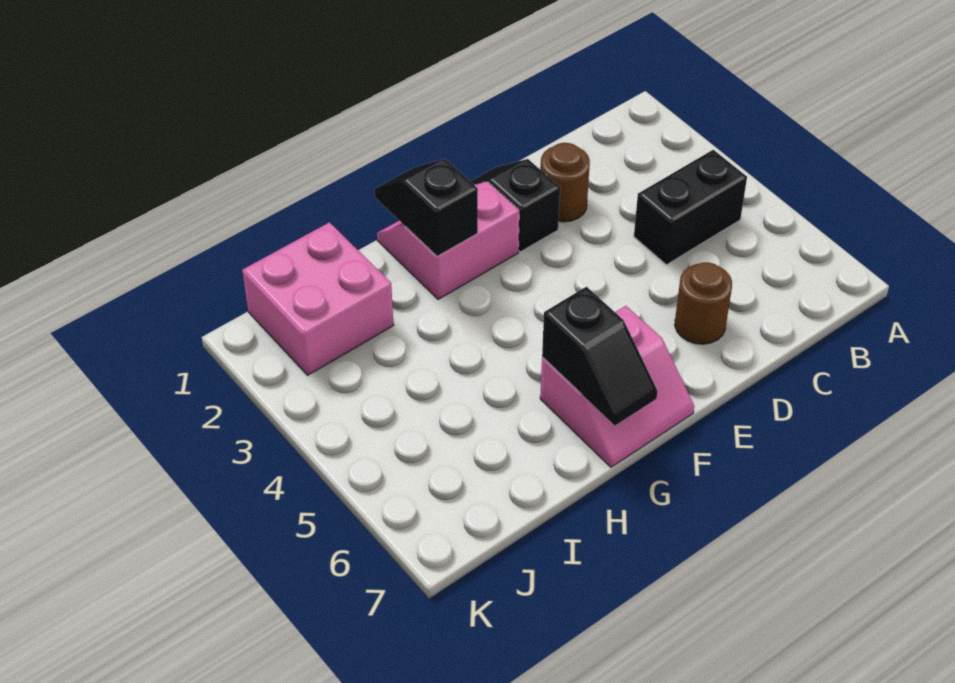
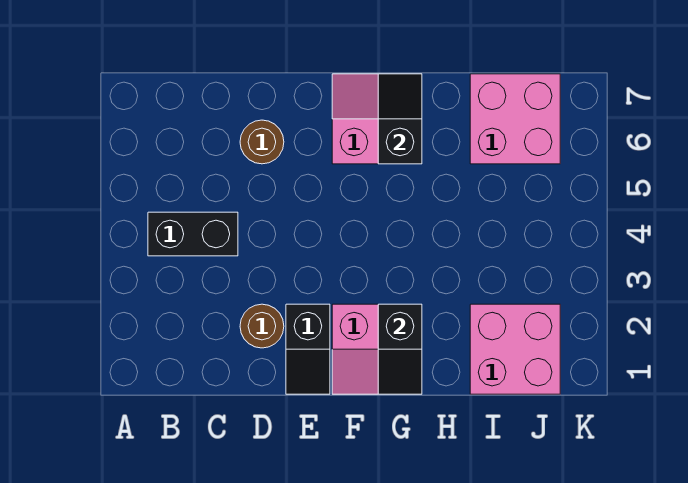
none -> pink 2x2 brick [470,74,560,164]

